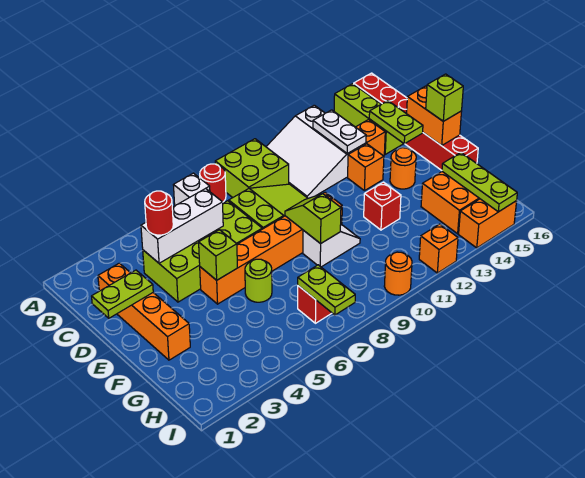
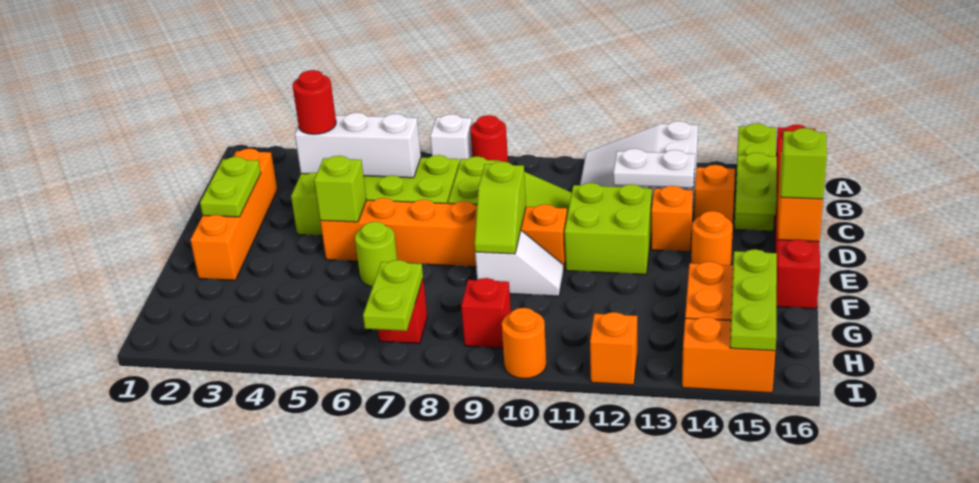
lime 2x2 brick [215,139,289,198] -> lime 2x2 brick moved to [564,183,652,274]
white 1x2 plate [313,110,366,154] -> white 1x2 plate turned to [613,149,695,188]
lime 1x2 plate [92,270,153,318] -> lime 1x2 plate turned to [200,157,261,217]
lime 1x2 slope [285,194,341,244] -> lime 1x2 slope turned to [475,162,526,254]
red 1x1 brick [364,182,401,230] -> red 1x1 brick moved to [461,278,511,348]

